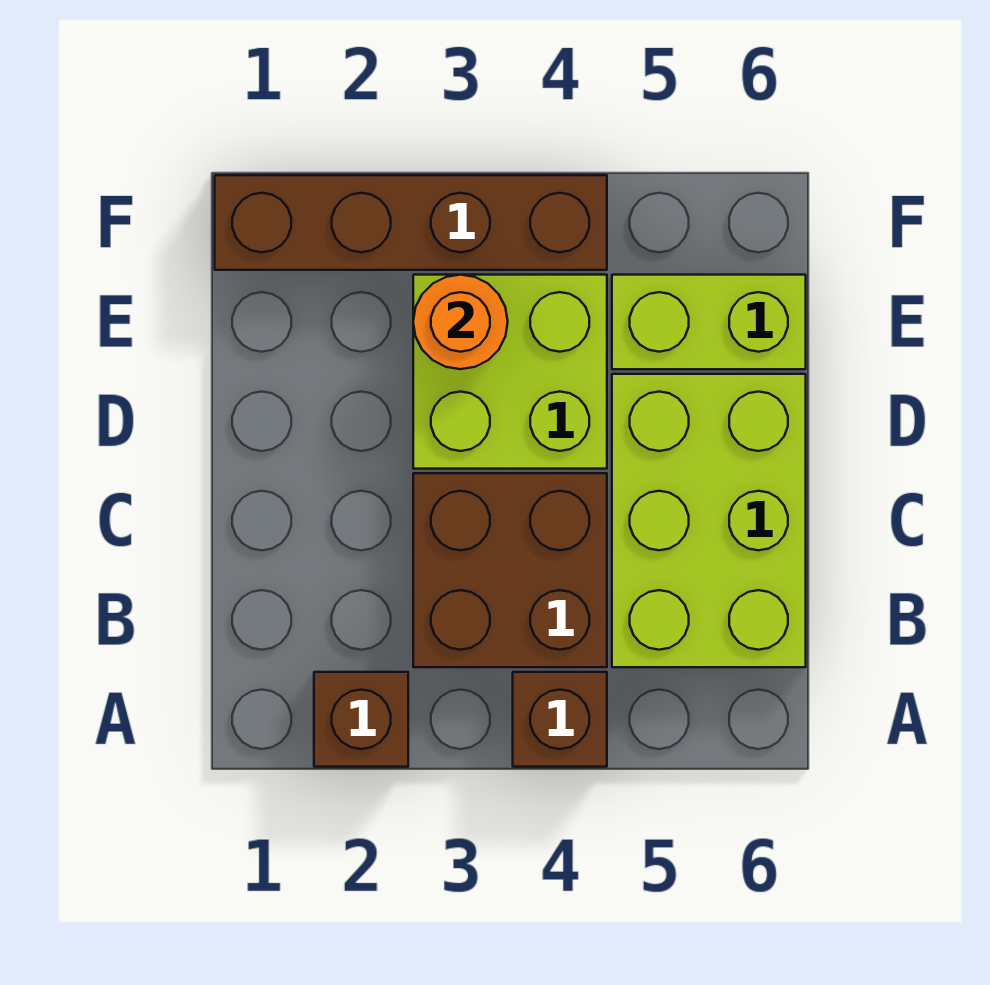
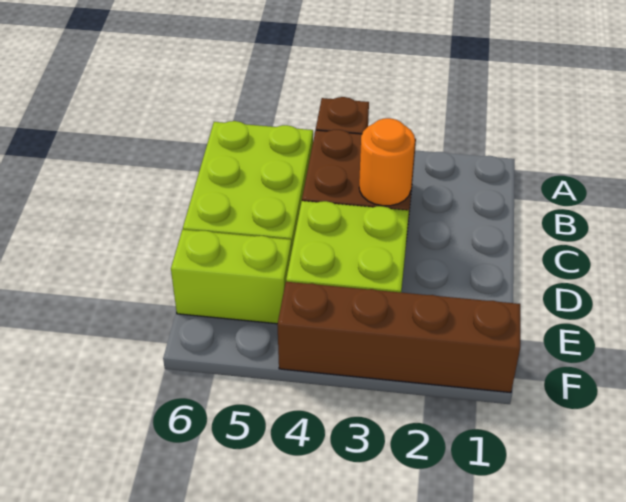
brown 1x1 brick [314,672,408,767] -> none
orange 1x1 round brick [413,275,508,369] -> orange 1x1 round brick moved to [359,118,415,206]

